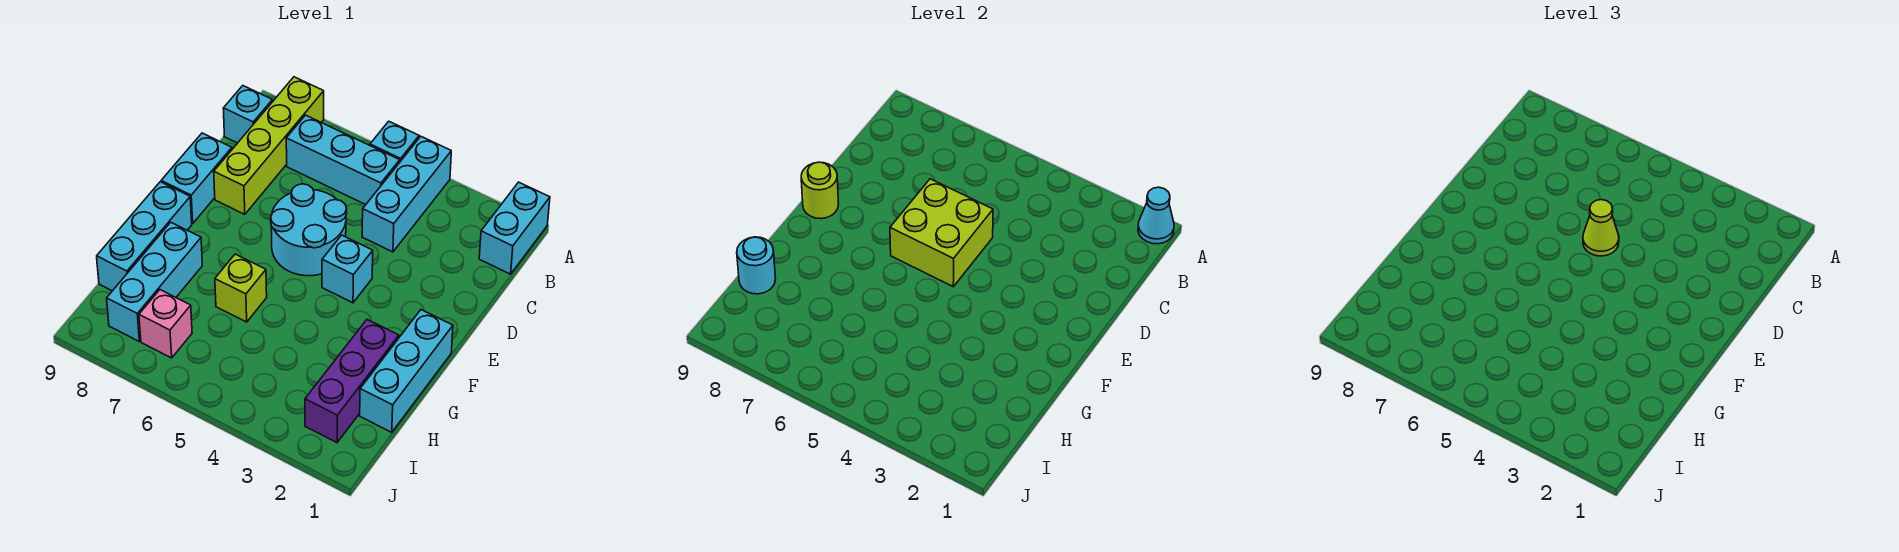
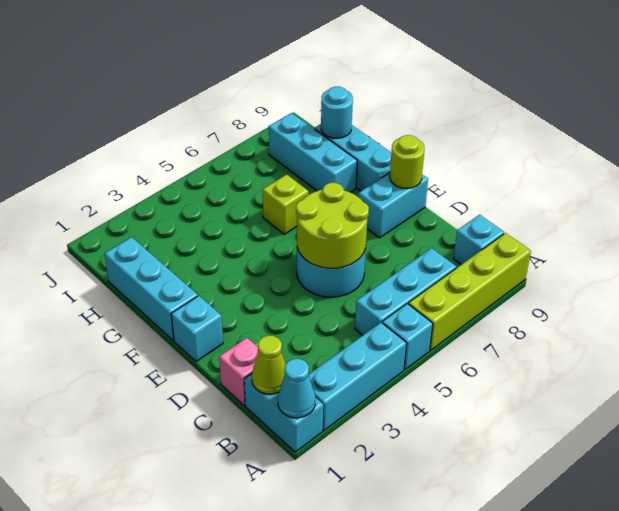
cyan 1x3 brick [362,137,451,252] -> cyan 1x3 brick turned to [308,323,407,431]
lime 1x4 brick [214,77,324,214] -> lime 1x4 brick turned to [408,233,531,350]
lime 2x2 brick [890,179,993,287] -> lime 2x2 round brick [296,183,369,268]
lime 1x1 cone [1583,200,1619,256] -> lime 1x1 cone moved to [252,336,286,394]
cyan 1x2 brick [161,133,232,224] -> cyan 1x2 brick turned to [359,173,428,238]
cyan 1x1 brick [322,235,373,303] -> cyan 1x1 brick moved to [171,296,223,362]
purple 1x3 brick [305,320,399,443] -> none
pink 1x1 brick [139,290,192,358] -> pink 1x1 brick moved to [219,338,258,405]

